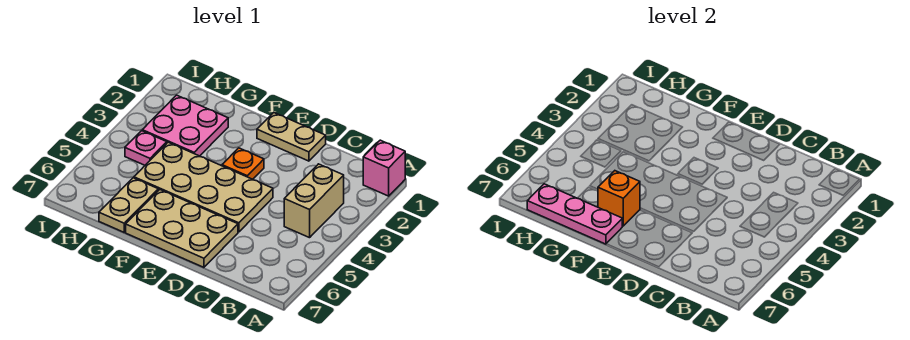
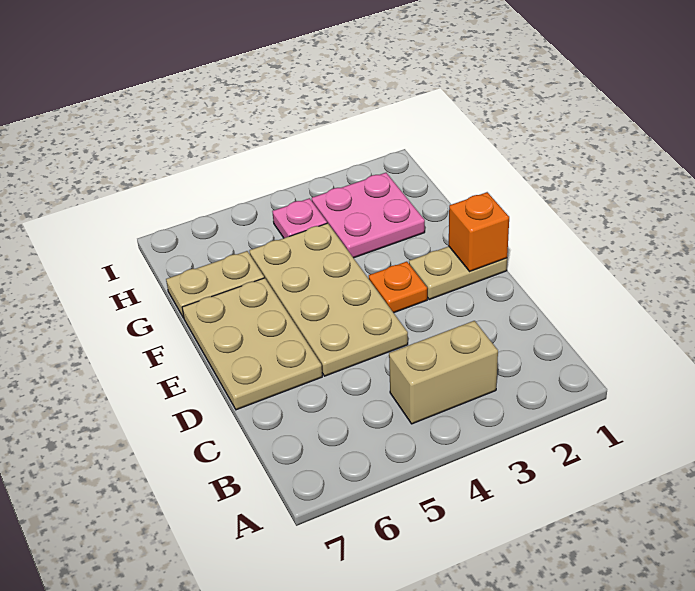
pink 1x1 brick [363,140,405,196] -> none
tan 1x2 plate [257,113,326,161] -> tan 1x2 plate turned to [409,246,507,299]
orange 1x1 brick [598,171,640,226] -> orange 1x1 brick moved to [449,192,509,271]
pink 1x3 plate [527,184,622,244] -> none

